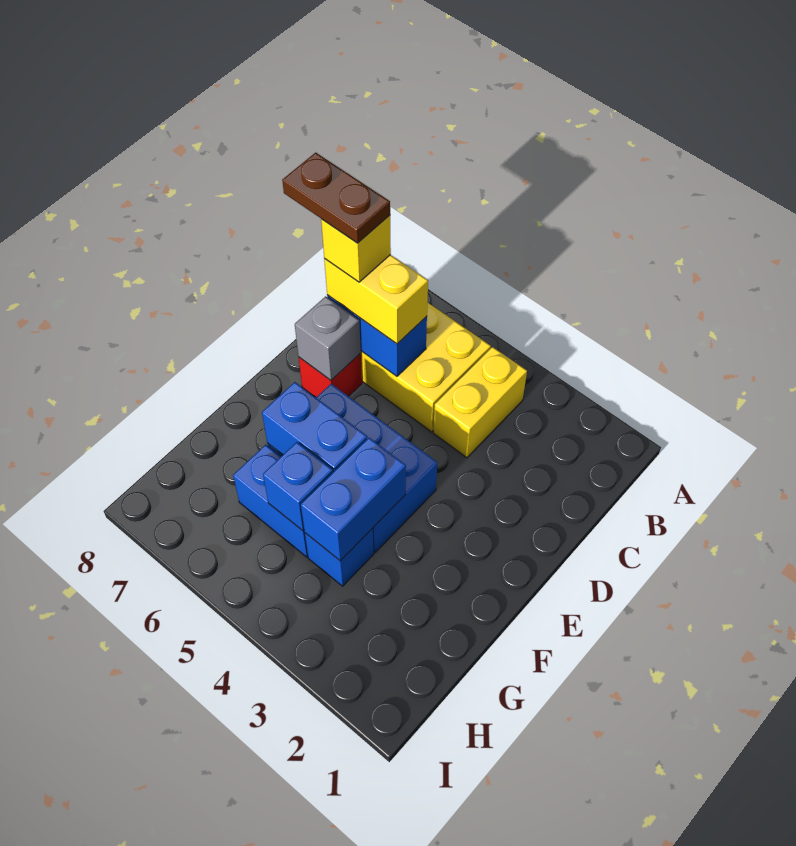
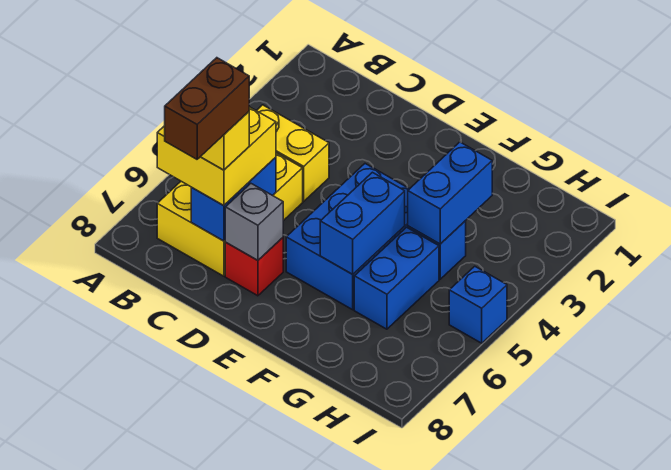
yellow 1x2 brick [324,255,428,344] -> yellow 2x2 brick [157,107,276,206]
brown 1x2 plate [282,153,390,243] -> brown 1x2 brick [165,58,249,159]
blue 1x2 brick [301,438,406,561] -> blue 1x2 brick turned to [408,142,492,244]
blue 1x1 brick [263,442,333,531] -> blue 1x1 brick moved to [449,266,507,343]

